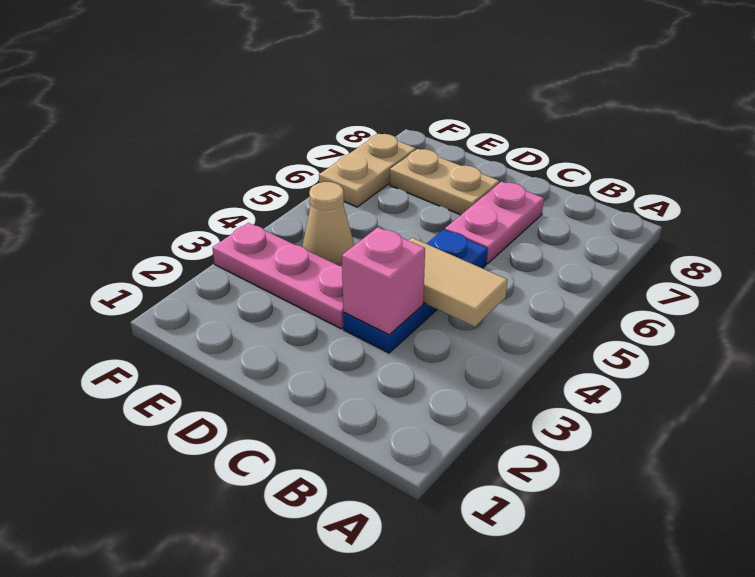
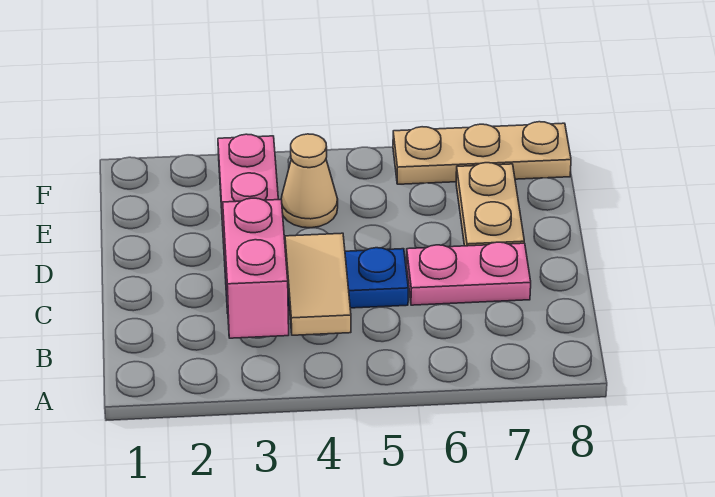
pink 1x1 brick [342,227,425,335] -> pink 1x2 brick [223,198,289,338]
tan 1x2 plate [319,134,416,207] -> tan 1x3 plate [393,122,571,184]

